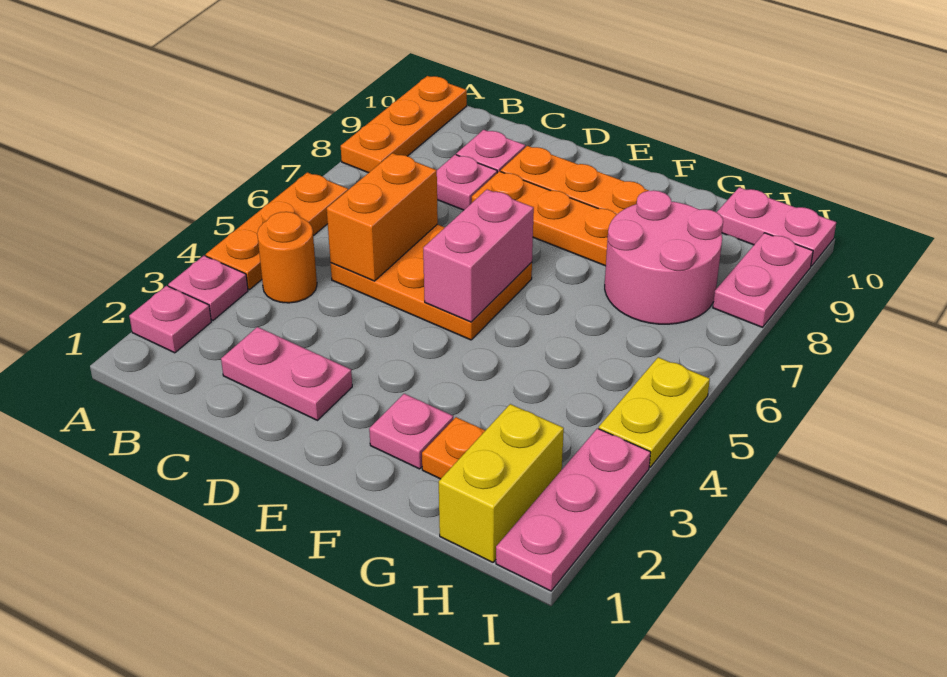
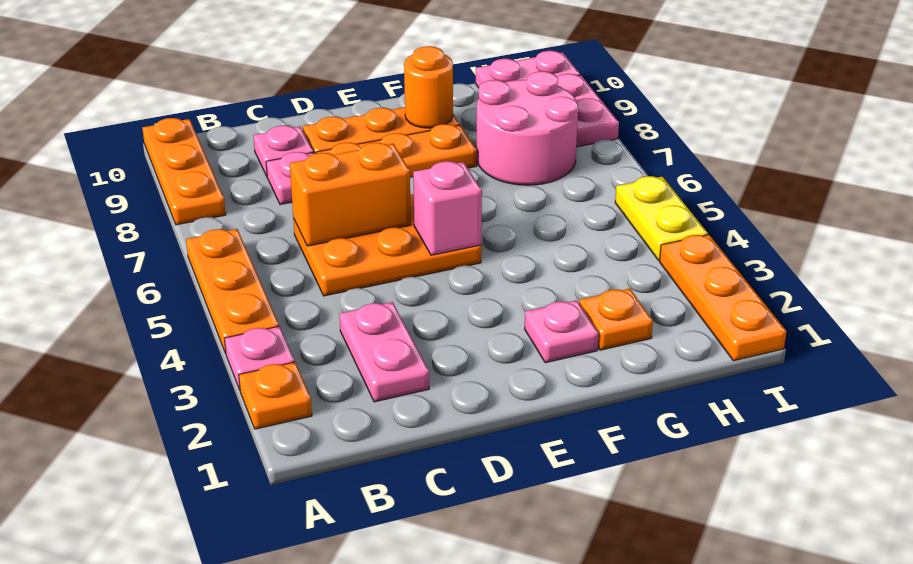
pink 1x1 plate [129,286,211,353] -> orange 1x1 plate [239,362,312,429]
orange 1x1 round brick [257,212,317,303] -> orange 1x1 round brick moved to [404,46,453,128]
pink 1x2 plate [221,327,352,420] -> pink 1x2 plate turned to [339,302,429,402]
orange 1x2 brick [327,153,438,281] -> orange 1x2 brick turned to [290,143,411,246]
pink 1x2 brick [423,190,534,322] -> pink 1x1 brick [413,161,482,255]
yellow 1x2 brick [439,404,564,562] -> none
pink 1x3 plate [496,428,651,591] -> orange 1x3 plate [660,235,786,361]

